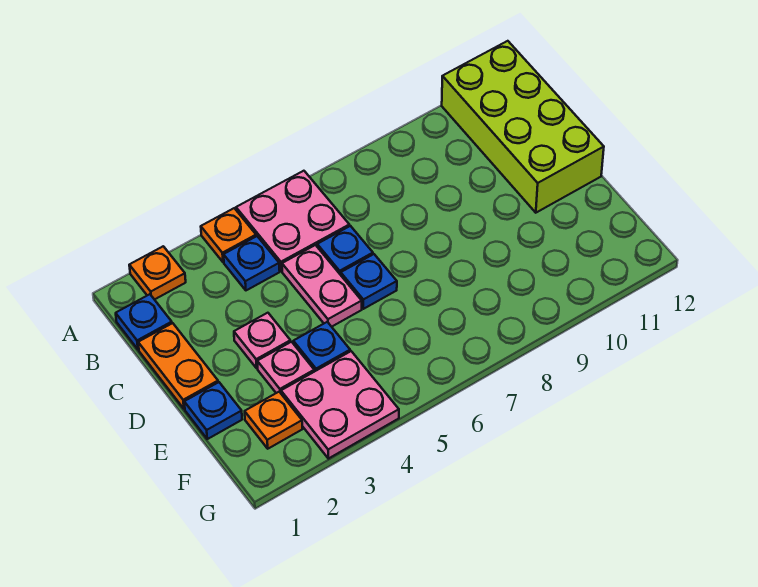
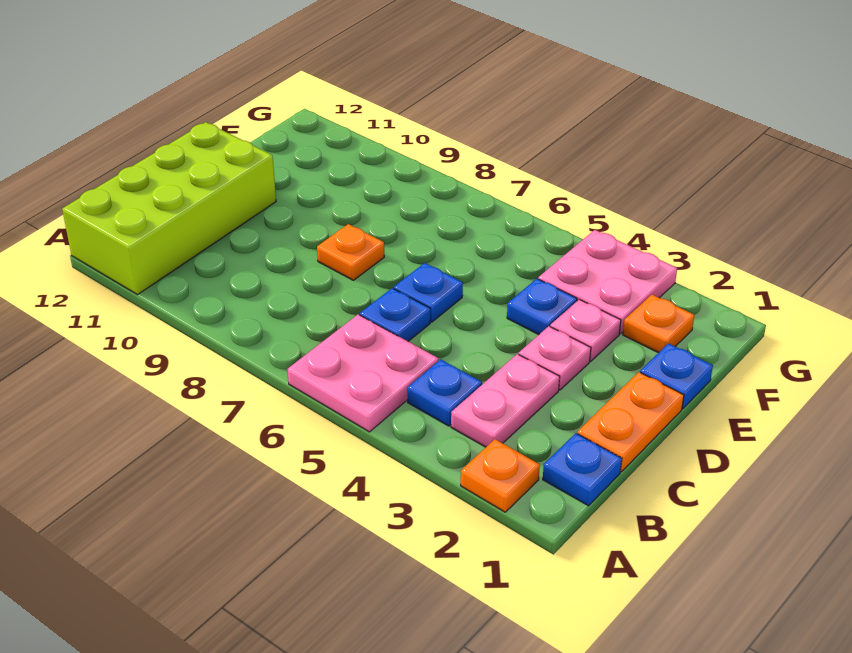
orange 1x1 plate [201,208,256,262] -> orange 1x1 plate moved to [317,224,384,280]
pink 1x2 plate [282,245,362,327] -> pink 1x2 plate moved to [451,354,560,447]

